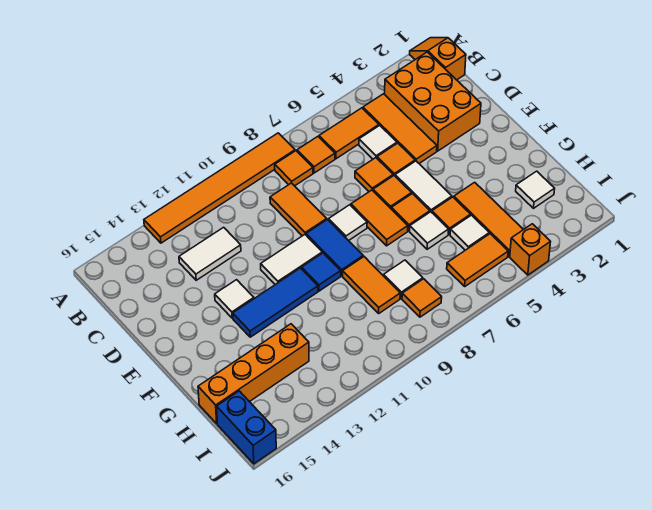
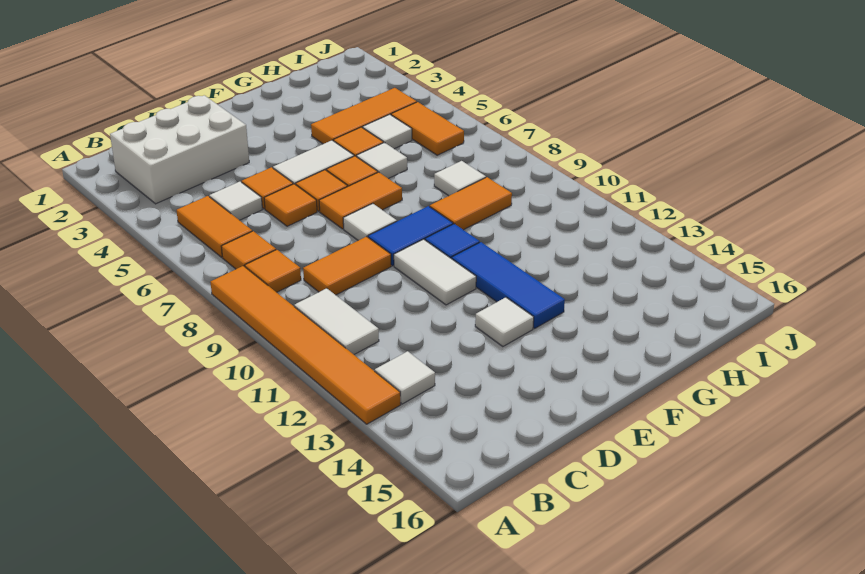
orange 1x2 slope [410,38,466,80] -> none
orange 2x3 brick [385,52,481,151] -> white 2x3 brick [110,95,249,204]
orange 1x3 tile [363,94,437,163] -> none
white 1x2 tile [179,227,241,280] -> white 1x2 tile moved to [294,288,379,354]
white 1x1 tile [516,171,555,208] -> white 1x1 tile moved to [375,351,435,404]
orange 1x4 brick [198,324,309,424] -> none
orange 1x1 tile [402,279,442,317] -> none
blue 1x2 brick [217,391,276,464] -> none
orange 1x1 brick [510,224,550,275] -> none

